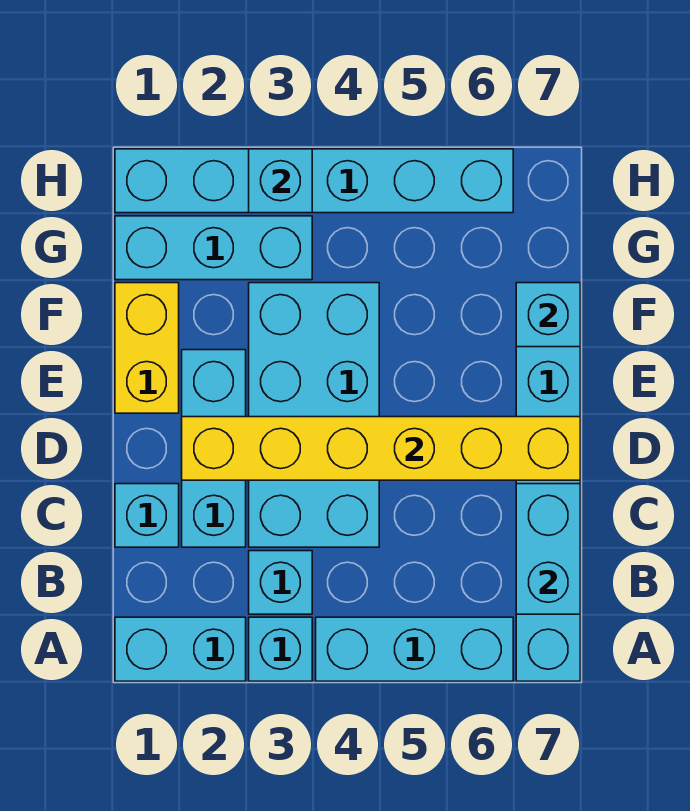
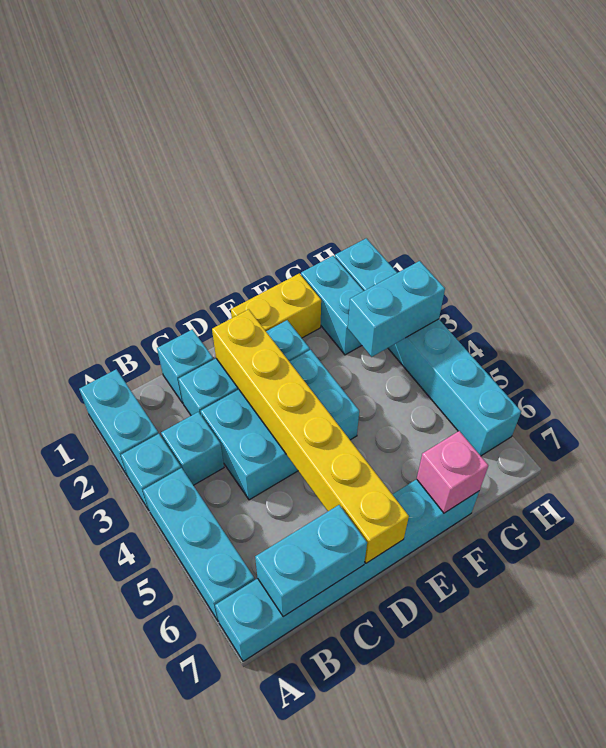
cyan 2x4 brick [249,283,379,547] -> cyan 2x3 brick [201,350,359,500]
cyan 1x1 brick [516,283,580,347] -> pink 1x1 brick [417,431,488,513]
cyan 1x3 brick [115,216,312,280] -> cyan 1x2 brick [301,256,363,355]
cyan 1x1 brick [249,149,312,213] -> cyan 1x2 brick [348,261,445,357]

